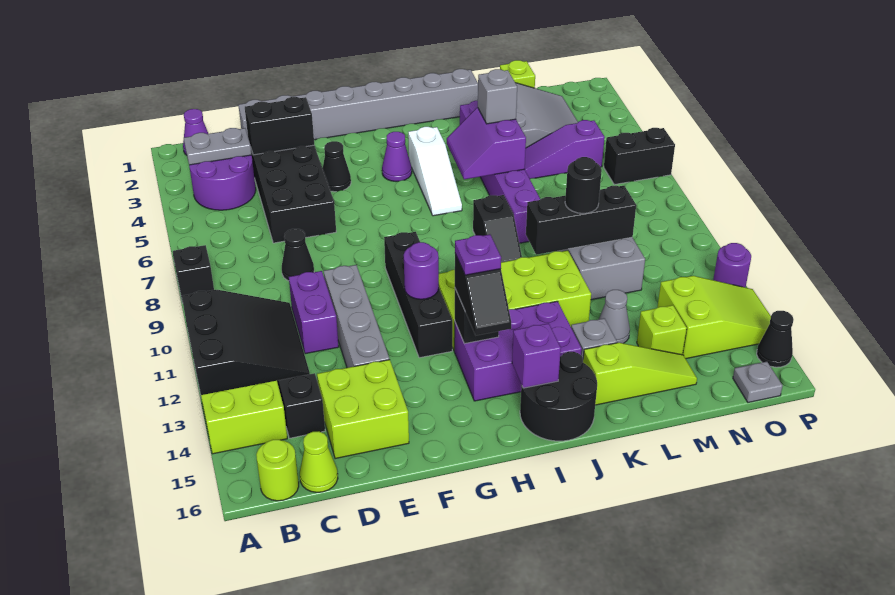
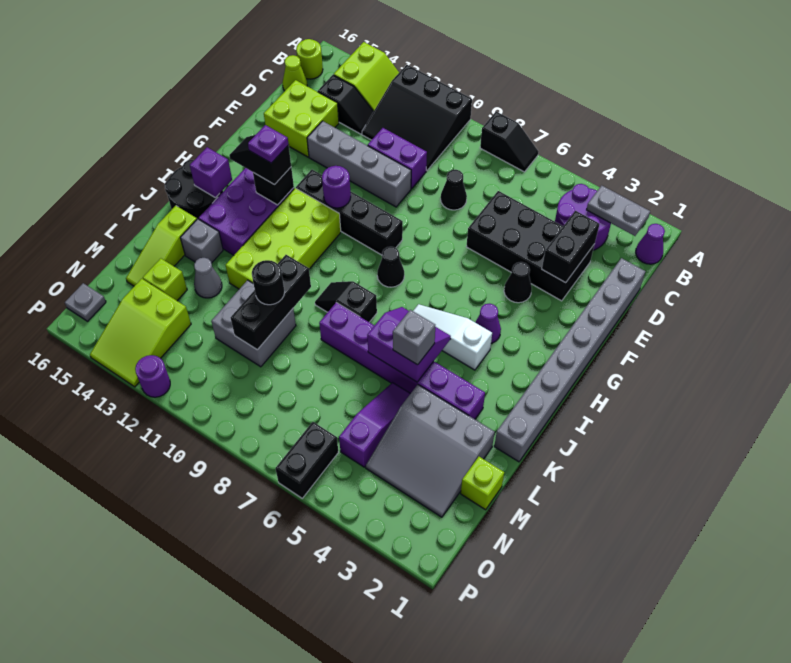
grey 1x2 plate [184,128,252,165] -> grey 1x2 plate turned to [587,186,650,236]
black 1x1 cone [757,311,794,367] -> black 1x1 cone moved to [377,247,404,287]

